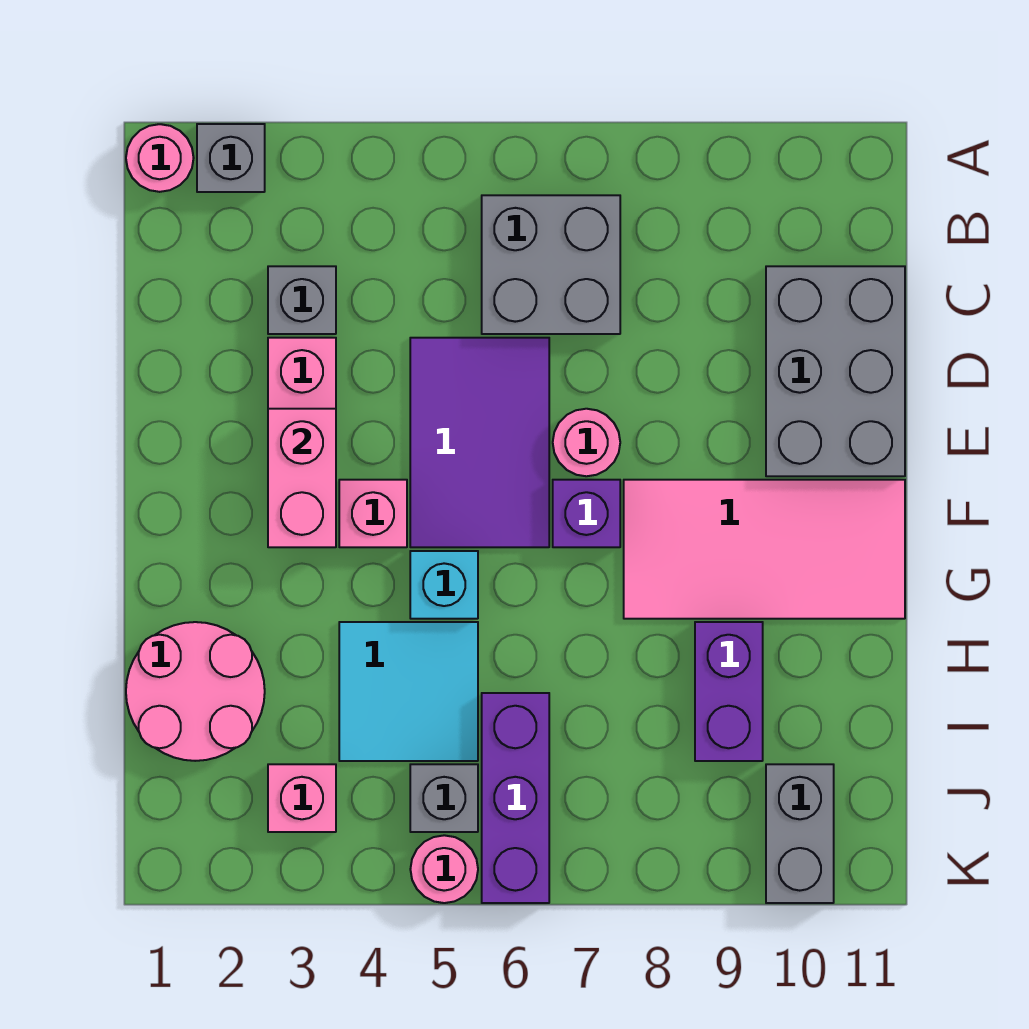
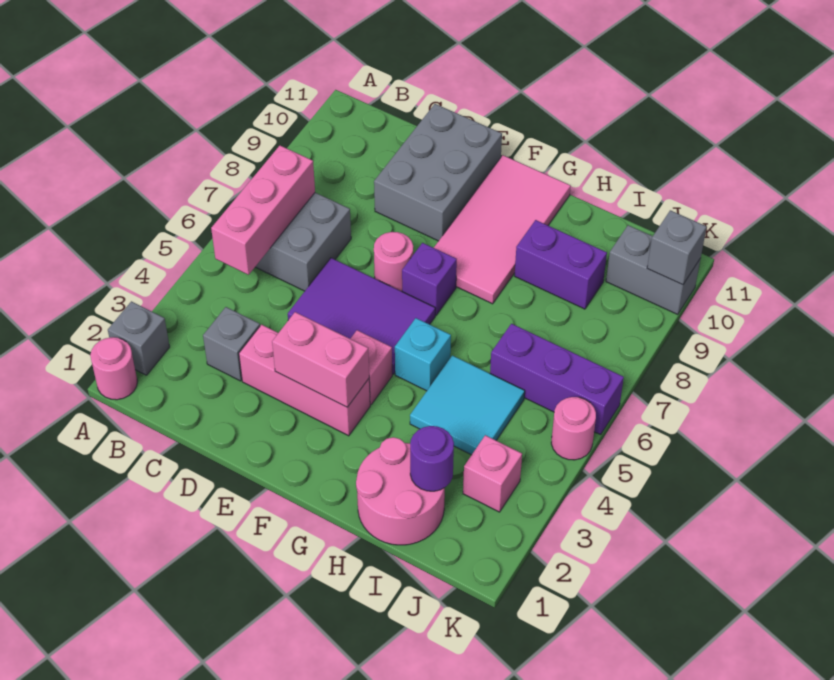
none -> pink 1x3 brick [211,146,315,275]
grey 2x3 brick [766,266,905,476] -> grey 2x3 brick turned to [374,104,502,241]
none -> purple 1x1 round brick [410,426,454,491]
grey 1x1 brick [410,764,478,832] -> grey 1x1 brick moved to [647,210,706,285]

